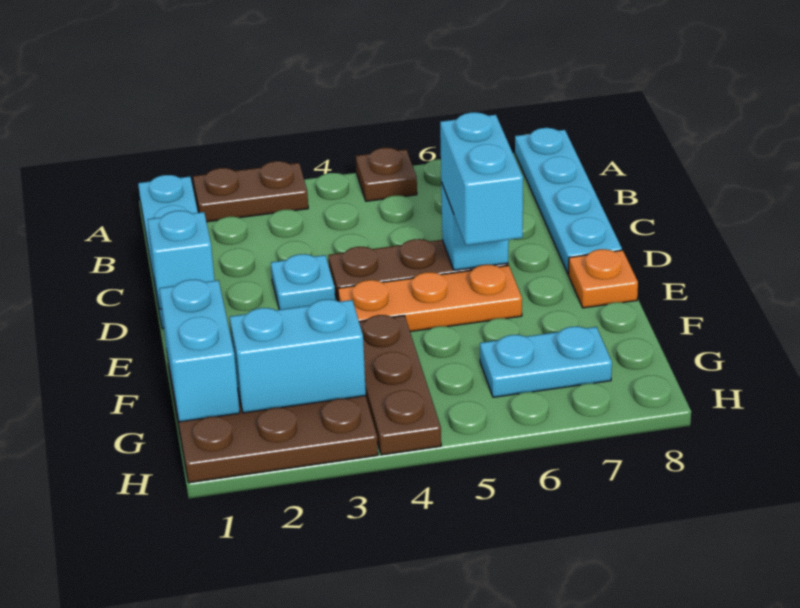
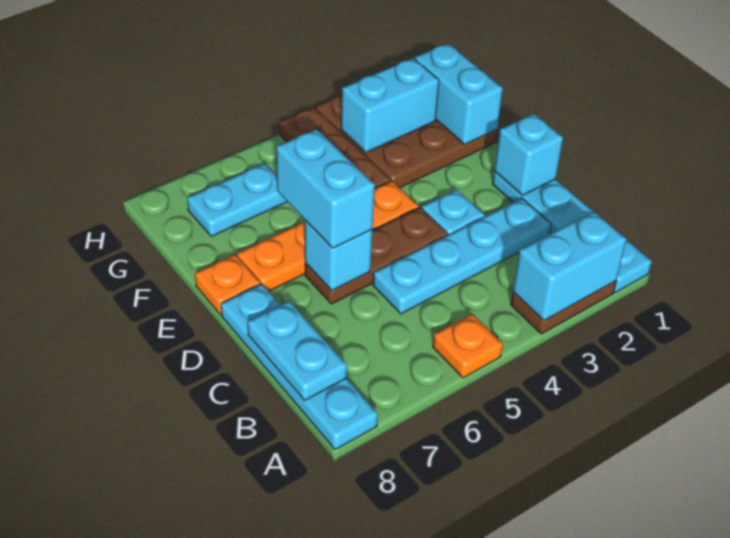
none -> cyan 1x2 brick [513,211,627,321]
brown 1x1 plate [356,148,417,201] -> orange 1x1 plate [433,314,503,378]
none -> cyan 1x2 plate [247,301,347,401]
none -> cyan 1x4 plate [373,198,551,314]
orange 1x3 plate [338,265,522,332] -> orange 1x4 plate [237,181,419,291]

